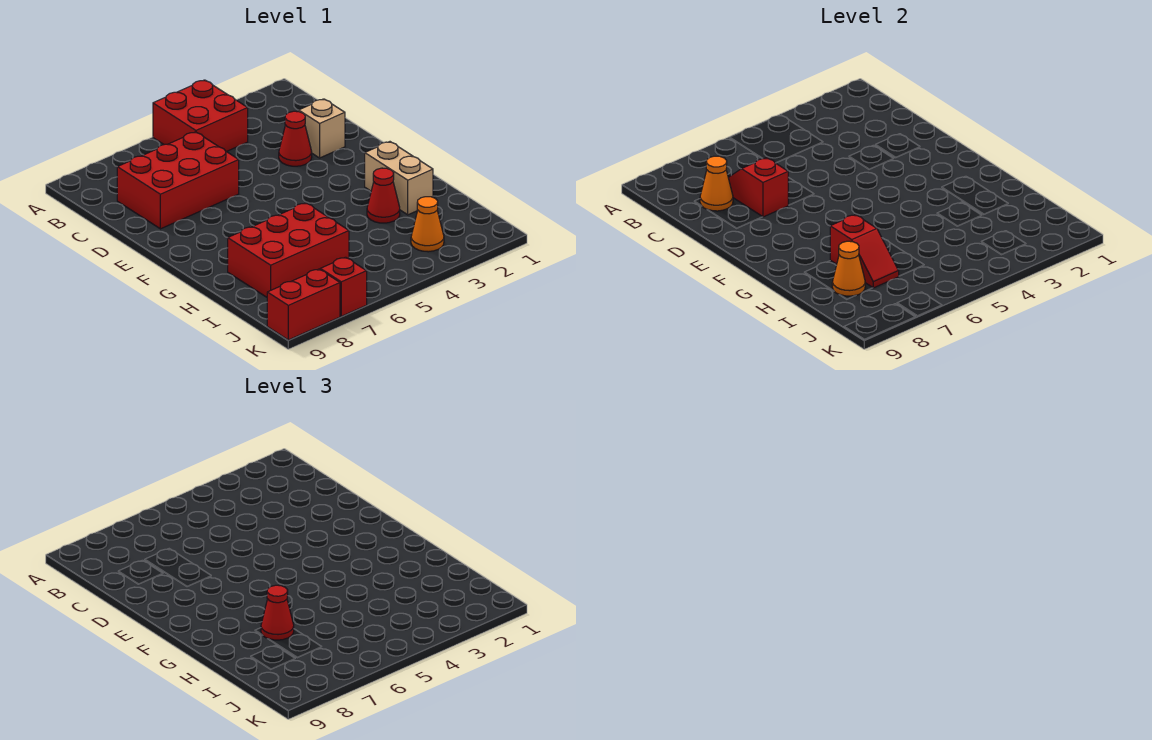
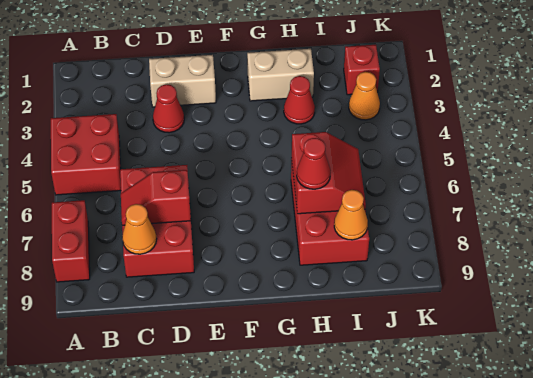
tan 1x1 brick [299,99,345,158] -> tan 1x2 brick [149,55,216,107]
red 1x2 slope [830,215,899,288] -> red 2x2 slope [291,132,366,214]
red 1x1 brick [320,257,367,316] -> red 1x1 brick moved to [344,45,380,95]
red 1x2 brick [267,269,340,340] -> red 1x2 brick moved to [52,200,90,282]

